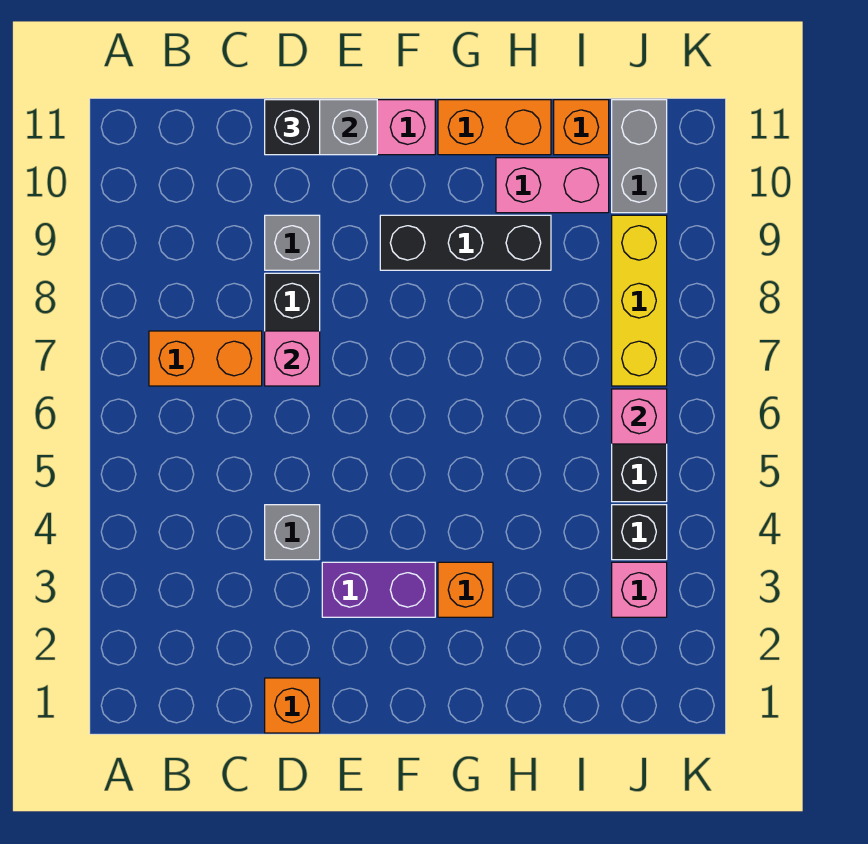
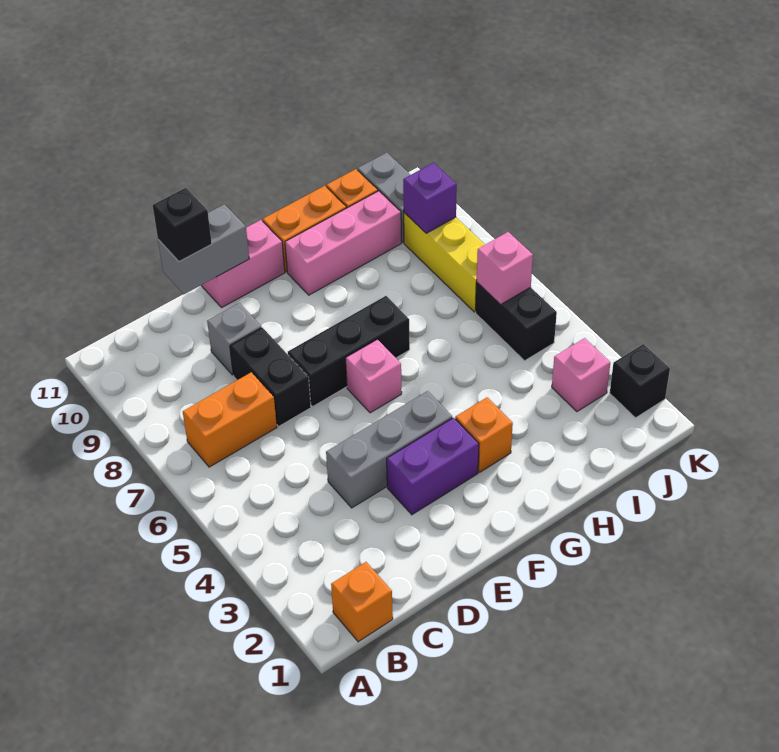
orange 1x1 brick [265,678,320,733] -> orange 1x1 brick moved to [331,562,393,642]
grey 1x1 brick [265,505,320,560] -> grey 1x3 brick [326,391,452,508]
pink 1x1 brick [265,331,320,386] -> pink 1x1 brick moved to [346,339,402,413]
black 1x3 brick [380,215,551,270] -> black 1x3 brick moved to [288,296,410,406]
pink 1x2 brick [496,158,609,213] -> pink 1x3 brick [285,191,401,295]
black 1x1 brick [612,505,667,560] -> black 1x1 brick moved to [610,344,670,418]
none -> purple 1x1 brick [403,163,457,233]

